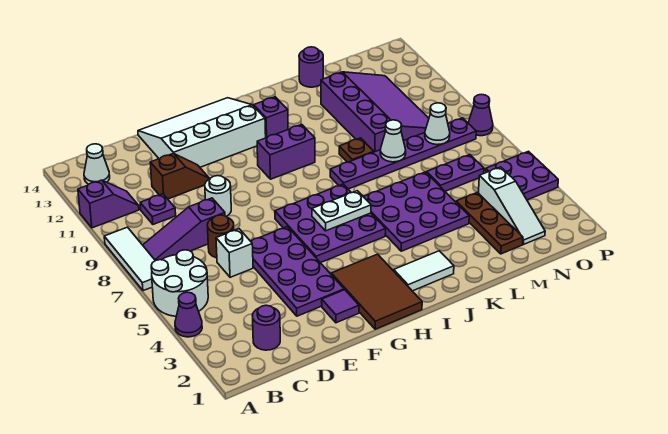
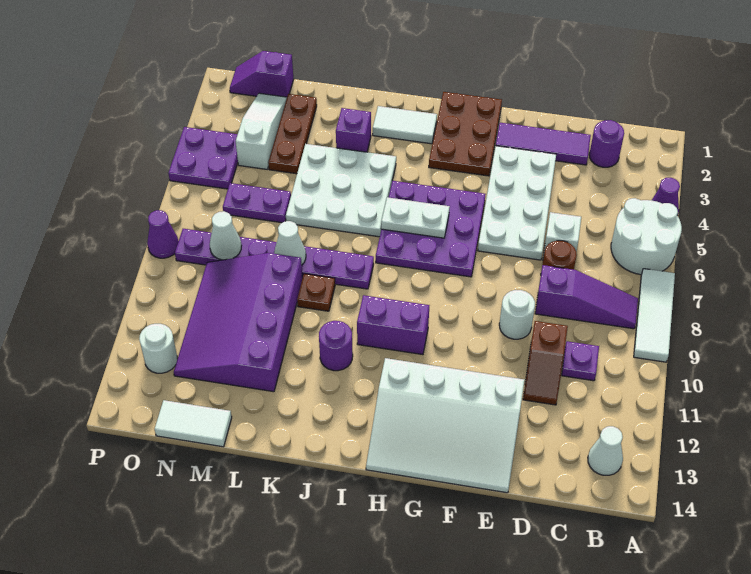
purple 1x2 slope [78,180,139,228] -> purple 1x2 slope moved to [230,51,294,97]
brown 1x2 slope [150,153,210,199] -> brown 1x2 slope turned to [523,321,568,405]
purple 2x4 plate [251,227,344,316] -> white 2x4 plate [478,146,556,260]
purple 1x1 tile [322,290,359,323] -> purple 1x3 tile [496,123,591,165]
brown 2x3 tile [331,254,422,329] -> brown 2x3 plate [429,92,502,176]
purple 1x1 brick [254,97,288,138] -> purple 1x1 brick moved to [336,108,371,152]
purple 3x3 plate [363,172,469,251] -> white 3x3 plate [286,144,396,237]
purple 1x1 round brick [299,47,323,87] -> purple 1x1 round brick moved to [319,321,353,371]
none -> white 1x2 tile [155,400,232,447]
none -> white 1x1 round brick [139,324,177,373]

